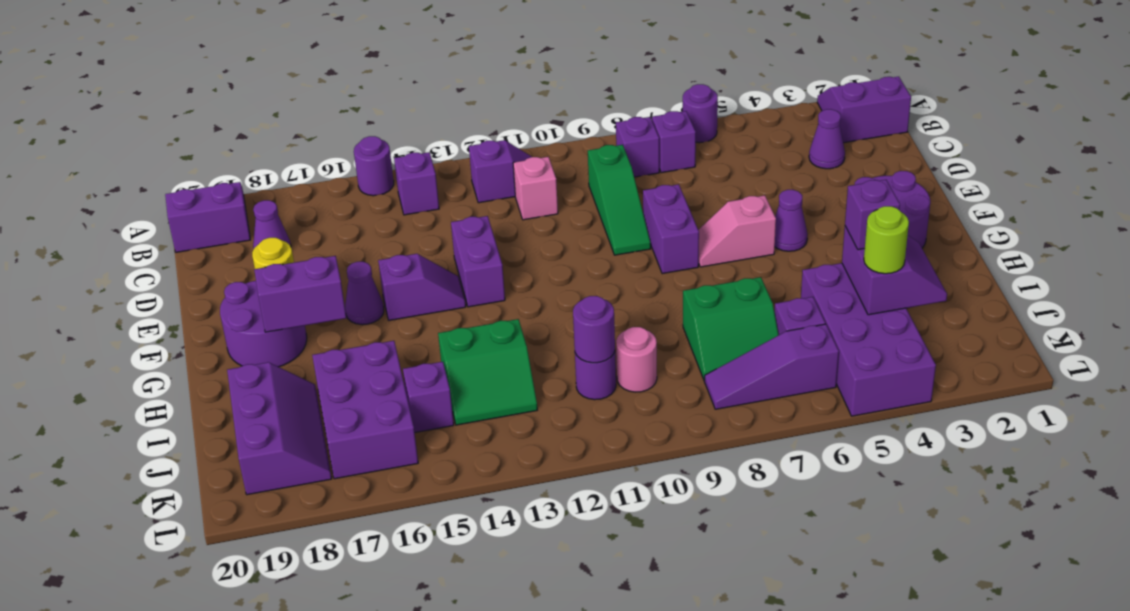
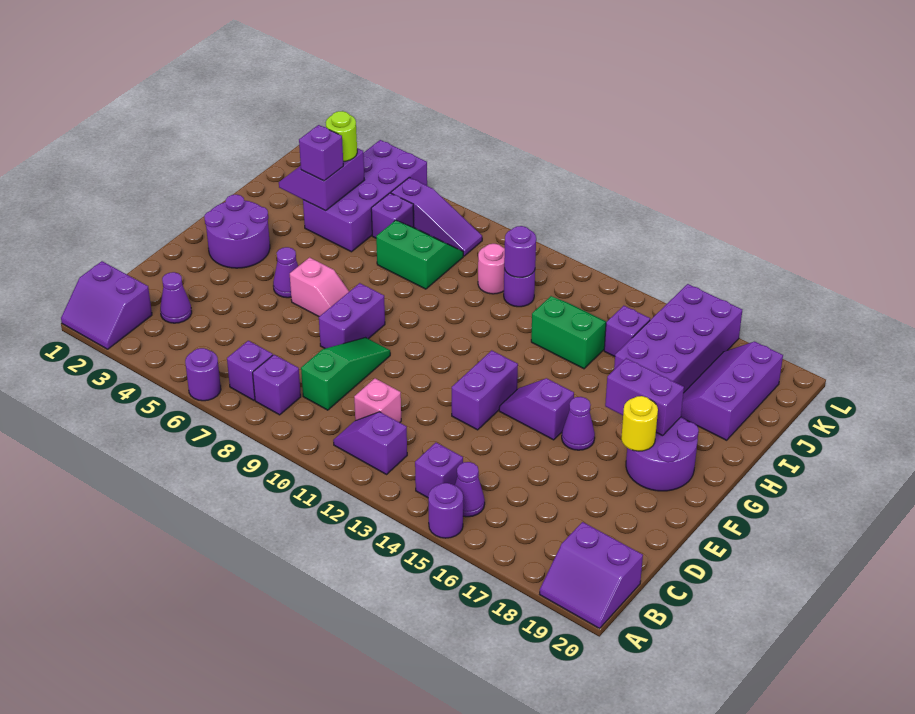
purple 1x1 cone [253,200,291,248] -> purple 1x1 cone moved to [455,462,485,517]
purple 2x3 brick [312,341,418,479] -> purple 2x4 brick [614,284,742,393]

